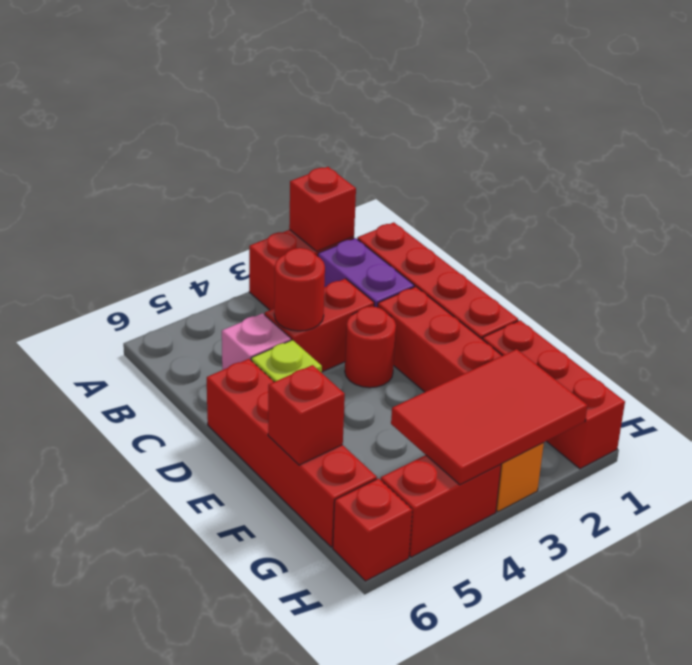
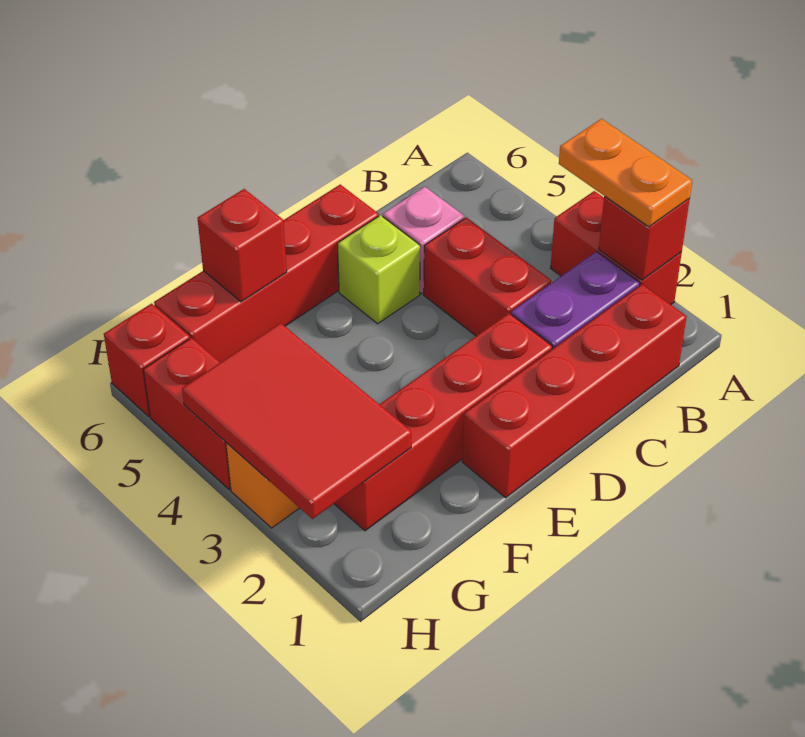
none -> orange 1x2 plate [559,119,692,227]
red 1x1 round brick [274,248,325,331] -> none
red 1x1 round brick [345,306,396,388] -> none
red 1x3 brick [482,320,625,469] -> none

